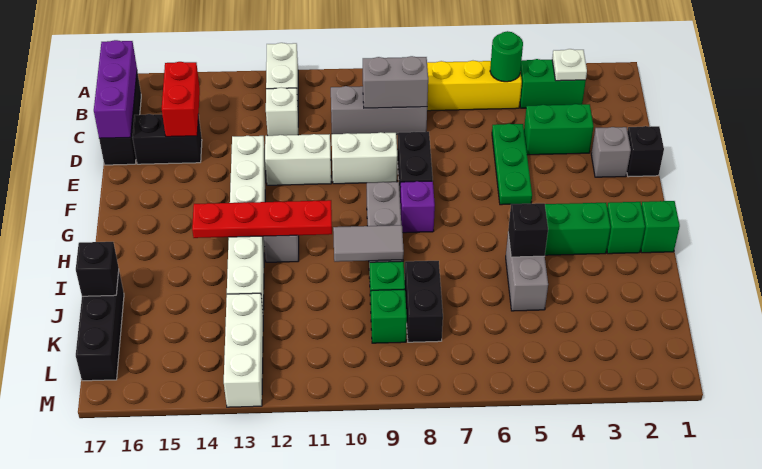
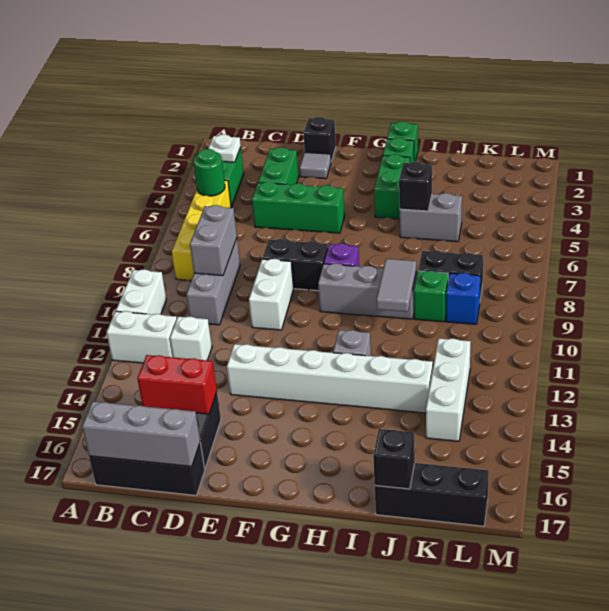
purple 1x3 brick [94,40,137,138] -> grey 1x3 brick [82,401,200,467]
green 1x3 plate [492,124,532,205] -> green 1x3 brick [252,182,345,233]
grey 1x1 brick [591,127,631,177] -> grey 1x1 tile [299,152,331,179]
white 1x2 brick [265,134,331,185] -> white 1x2 brick moved to [116,269,166,314]
red 1x4 plate [192,200,332,238] -> none
green 1x1 brick [371,289,407,343] -> blue 1x1 brick [446,273,480,324]
white 1x3 brick [224,293,263,407] -> white 1x3 brick turned to [426,338,471,441]

